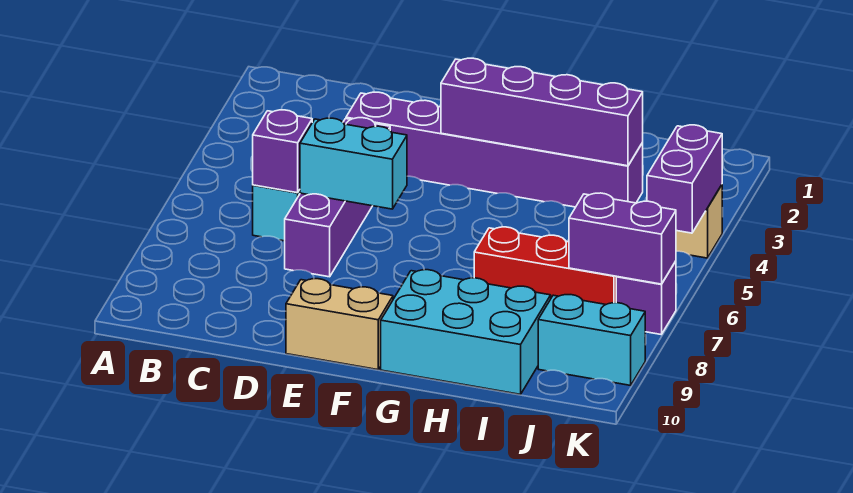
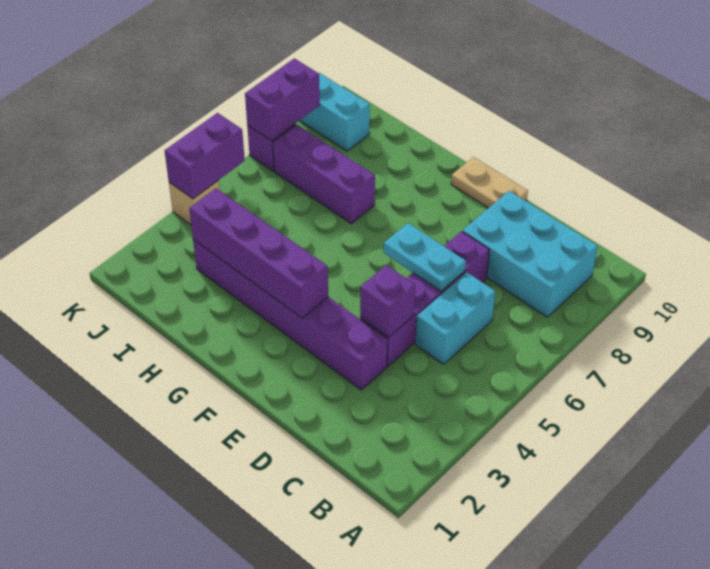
purple 1x1 brick [253,110,312,193] -> purple 1x1 brick moved to [360,265,415,337]
cyan 1x2 brick [300,118,407,209] -> cyan 1x2 plate [384,223,466,291]
tan 1x2 brick [286,279,393,370] -> tan 1x2 plate [451,157,528,208]
cyan 2x3 brick [381,270,551,394] -> cyan 2x3 brick moved to [463,191,598,317]
red 1x3 brick [474,227,617,304] -> purple 1x3 brick [273,125,375,224]
purple 1x2 brick [569,193,676,284] -> purple 1x2 brick turned to [245,58,320,141]

